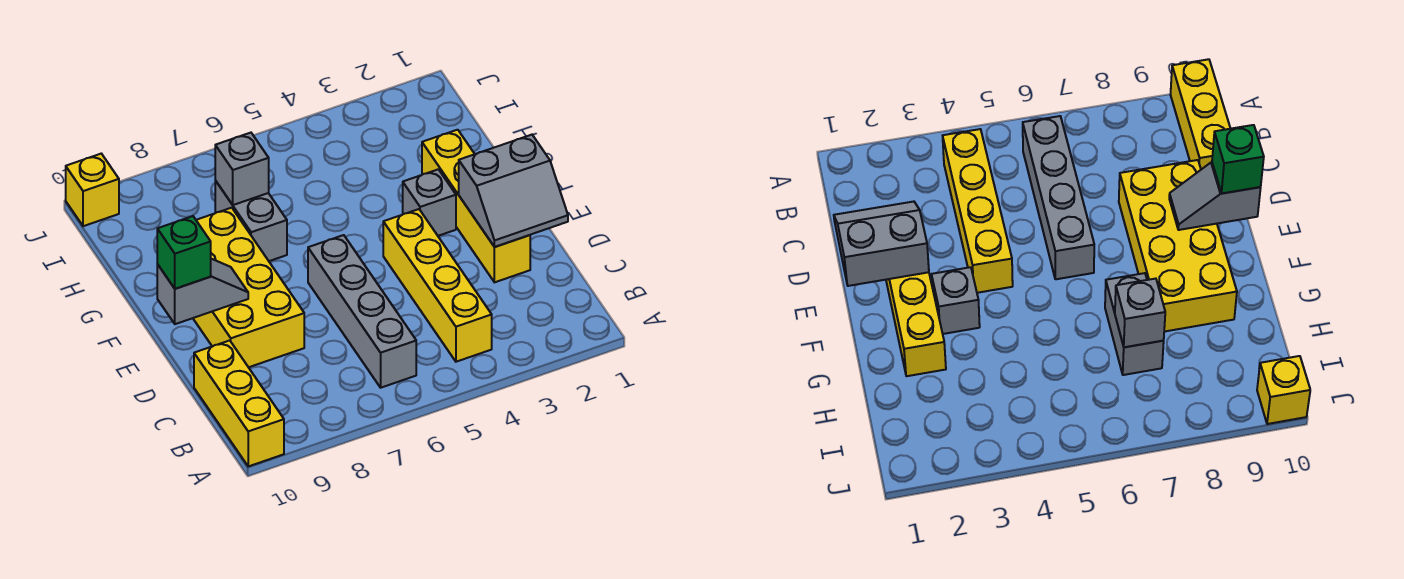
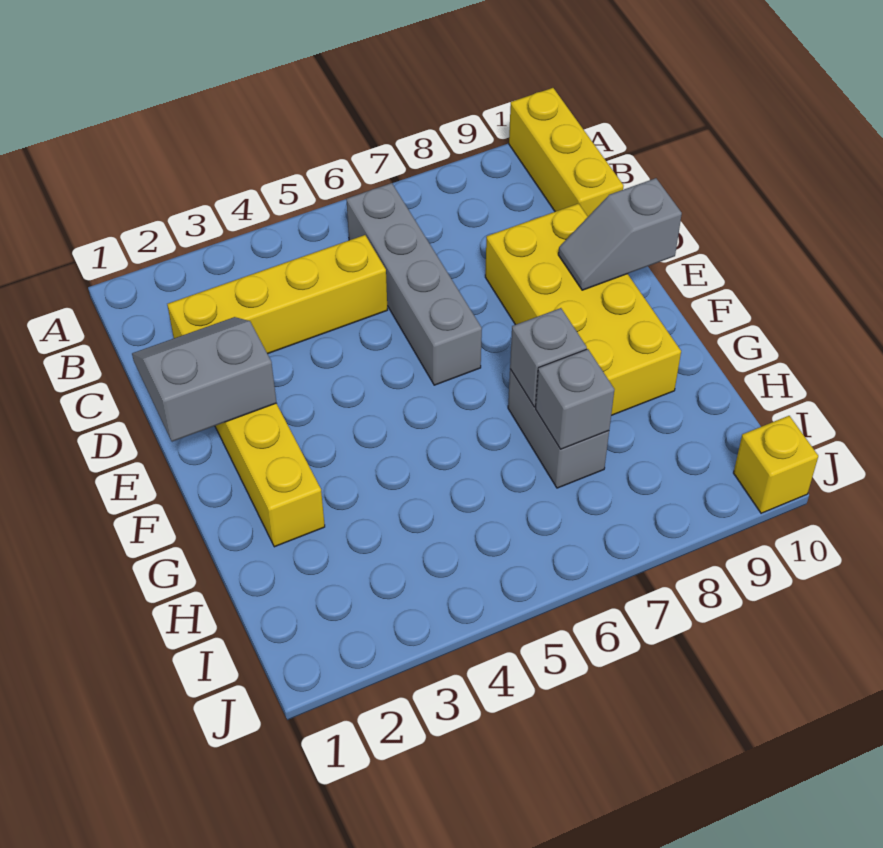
yellow 1x4 brick [383,209,492,362] -> yellow 1x4 brick turned to [167,235,387,354]
green 1x1 brick [157,216,211,289] -> none
grey 1x1 brick [403,169,456,236] -> grey 1x1 brick moved to [510,308,587,407]

